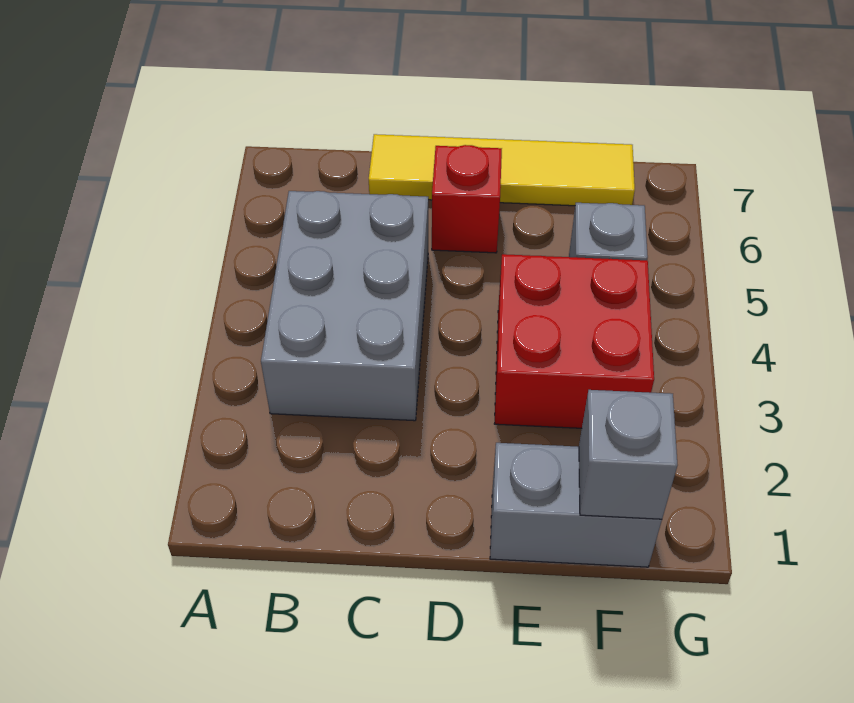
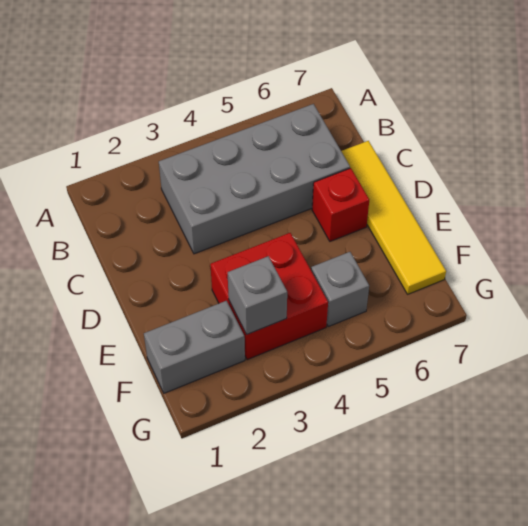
grey 2x3 brick [261,191,428,421] -> grey 2x4 brick [159,104,350,254]
grey 1x2 brick [490,443,662,567] -> grey 1x2 brick turned to [144,301,245,393]
grey 1x1 brick [579,390,677,519] -> grey 1x1 brick moved to [228,256,287,335]

